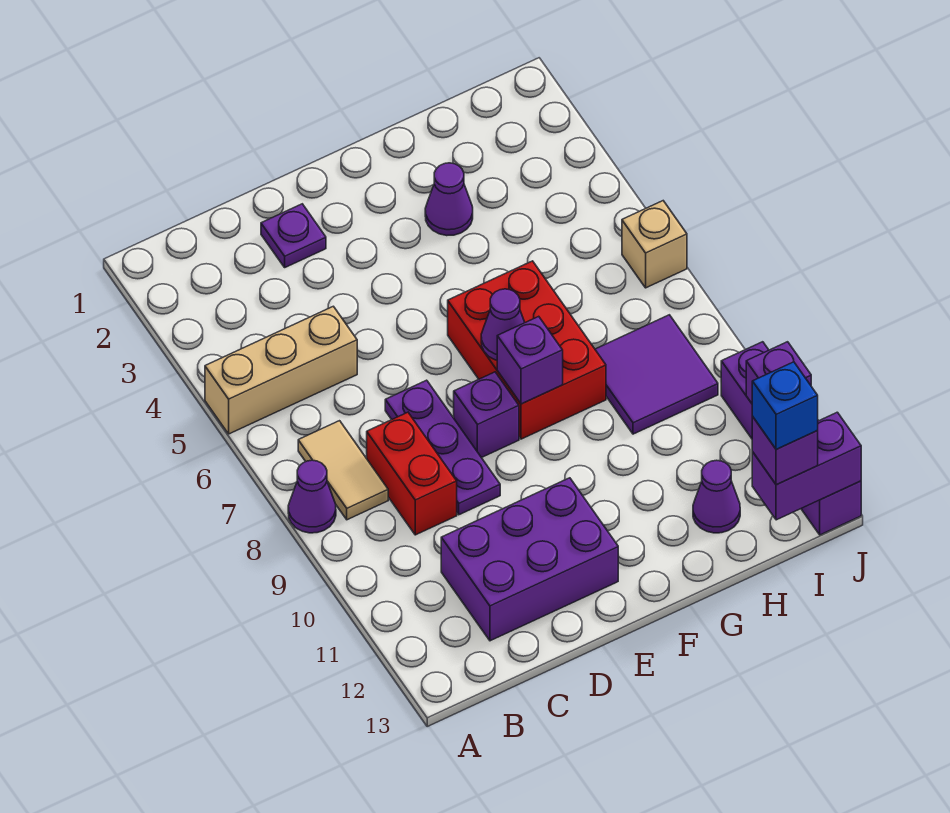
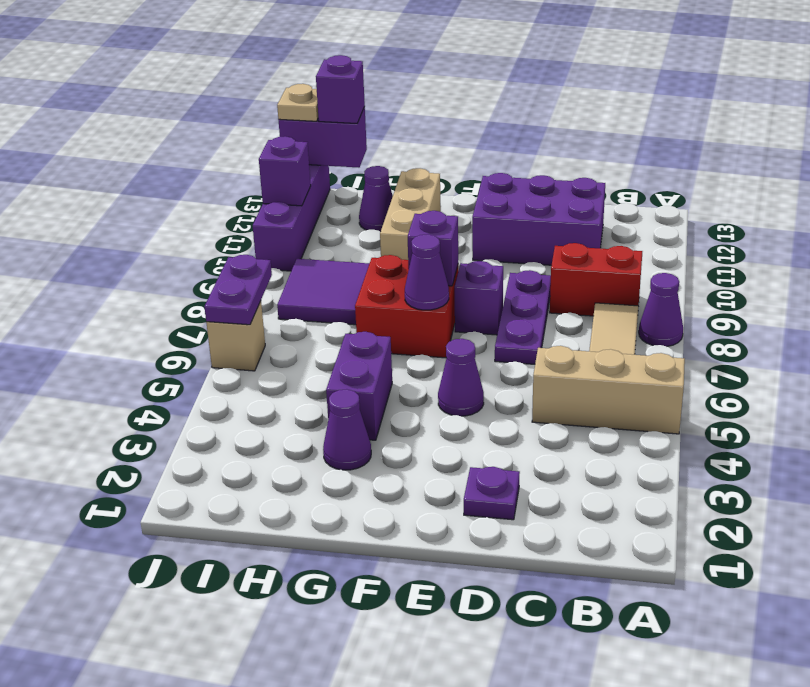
red 1x2 brick [367,412,457,535] -> red 1x2 brick turned to [550,243,642,316]
none -> purple 1x1 cone [438,339,484,416]
red 2x3 brick [448,261,606,439] -> red 2x2 brick [355,255,458,358]
none -> purple 1x2 brick [326,332,392,440]
none -> tan 1x3 brick [380,168,441,260]
blue 1x1 brick [752,362,818,449] -> none
none -> purple 1x2 plate [204,255,272,325]
none -> tan 1x1 plate [277,84,318,121]

